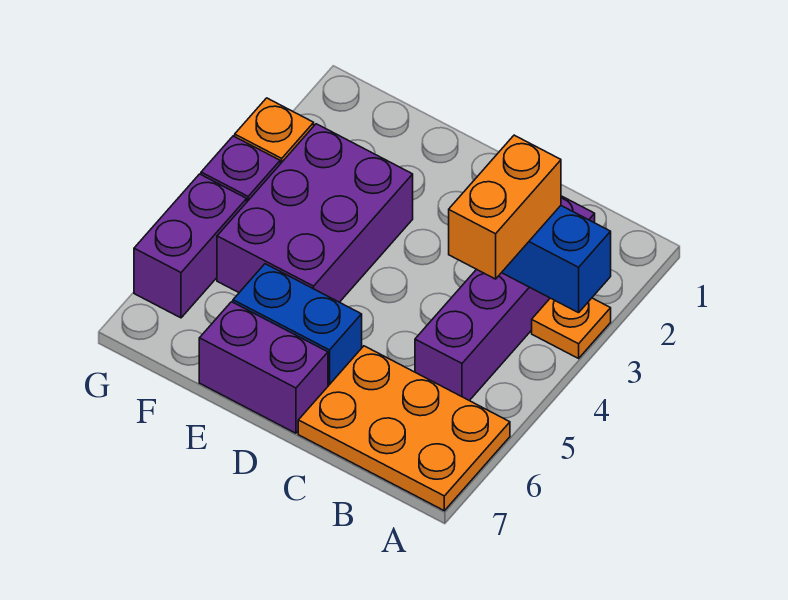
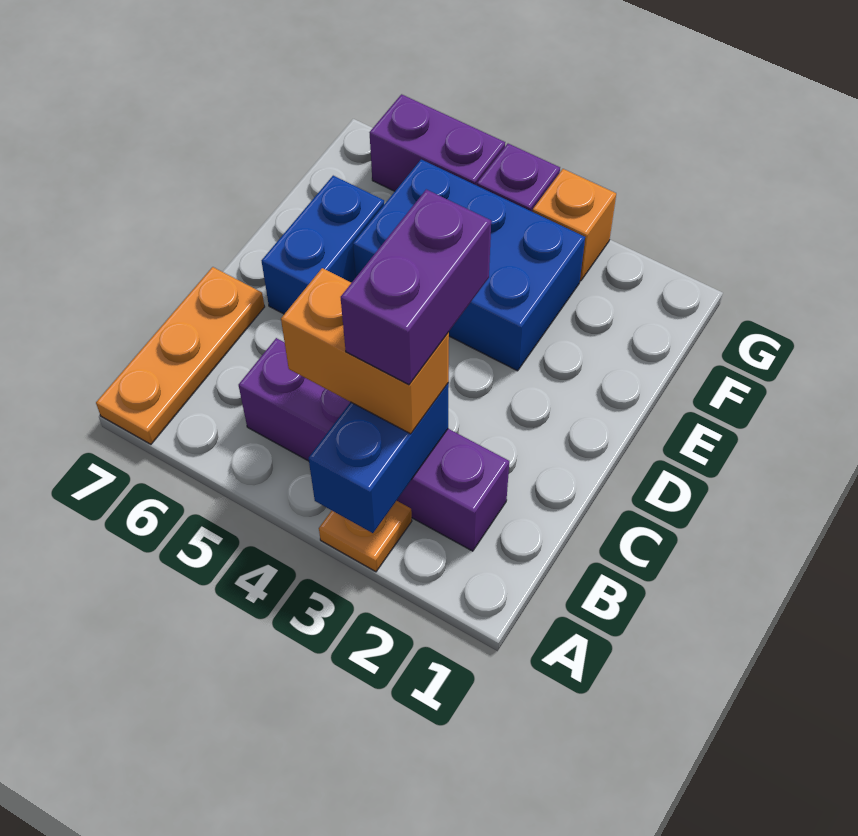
orange 2x3 plate [298,346,510,511] -> orange 1x3 plate [96,267,265,444]
purple 1x2 brick [199,302,328,433] -> purple 1x2 brick moved to [341,189,491,385]
purple 2x3 brick [217,124,413,302] -> blue 2x3 brick [353,159,585,371]

